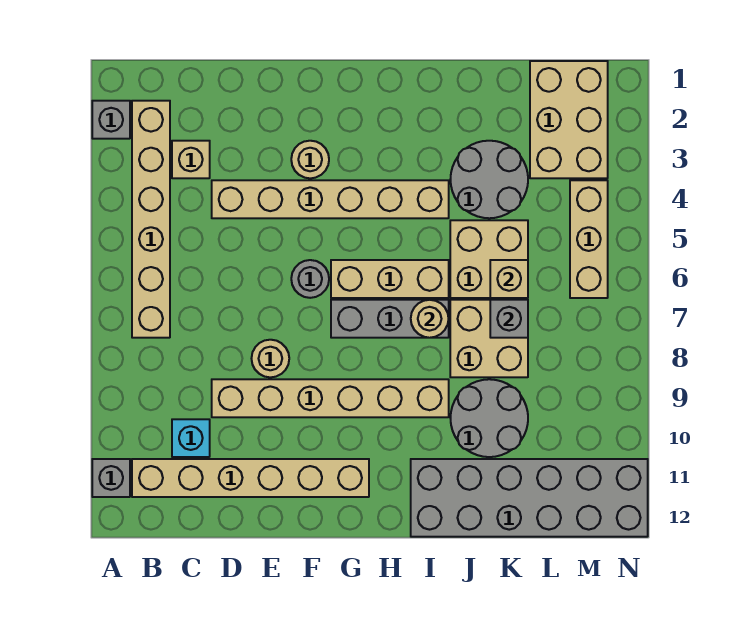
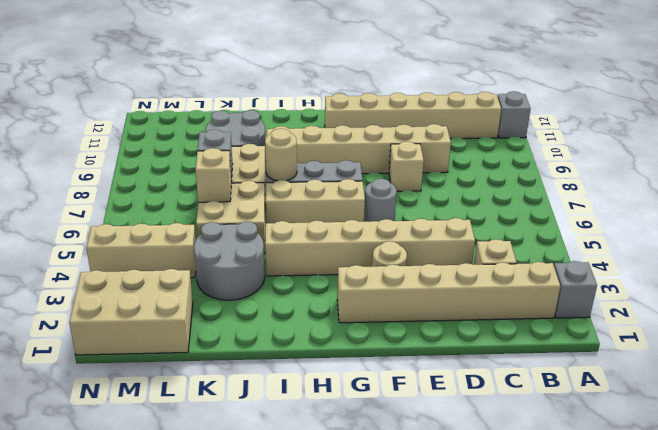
tan 1x6 brick [132,101,170,338] -> tan 1x6 brick turned to [337,262,560,323]
cyan 1x1 brick [172,419,210,457] -> none
tan 1x1 round brick [252,340,289,377] -> tan 1x1 brick [389,142,424,191]
grey 2x6 brick [411,459,648,537] -> none
tan 2x3 brick [530,61,608,178] -> tan 2x3 brick turned to [69,269,193,355]
tan 1x3 brick [570,180,608,298] -> tan 1x3 brick turned to [86,223,196,278]

